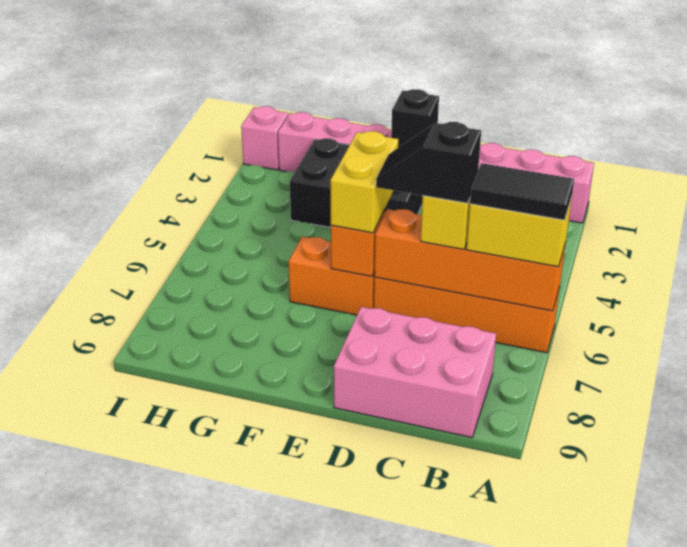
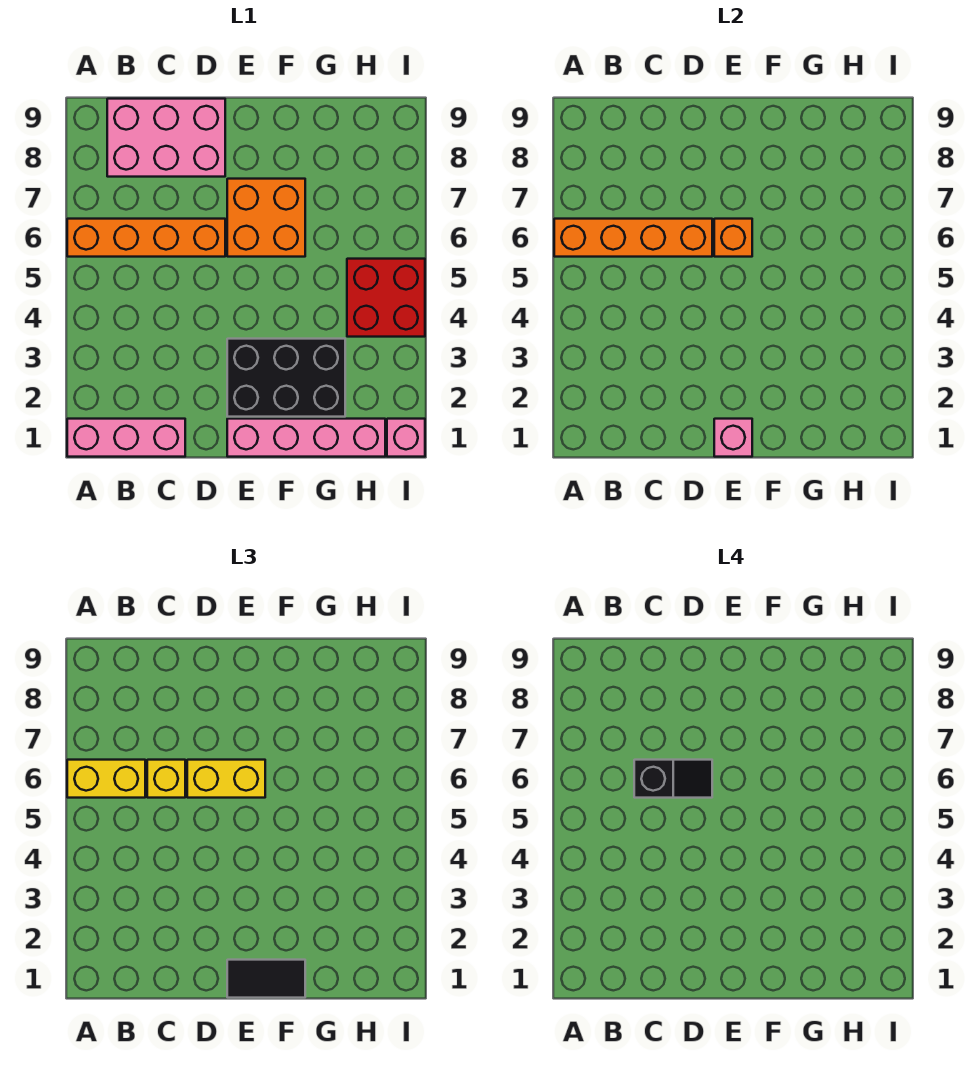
black 1x2 tile [470,163,574,220] -> black 1x2 tile moved to [227,960,305,998]
black 1x1 brick [391,89,439,148] -> pink 1x1 brick [714,419,752,457]
yellow 1x2 brick [330,131,398,233] -> yellow 1x2 brick turned to [187,760,265,798]
orange 1x2 brick [289,237,375,315] -> orange 2x2 brick [227,179,305,257]
none -> red 2x2 brick [347,259,425,337]

